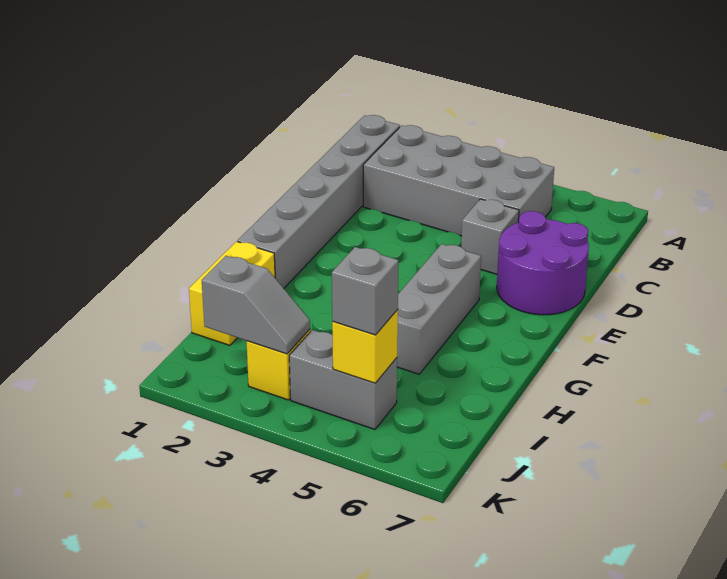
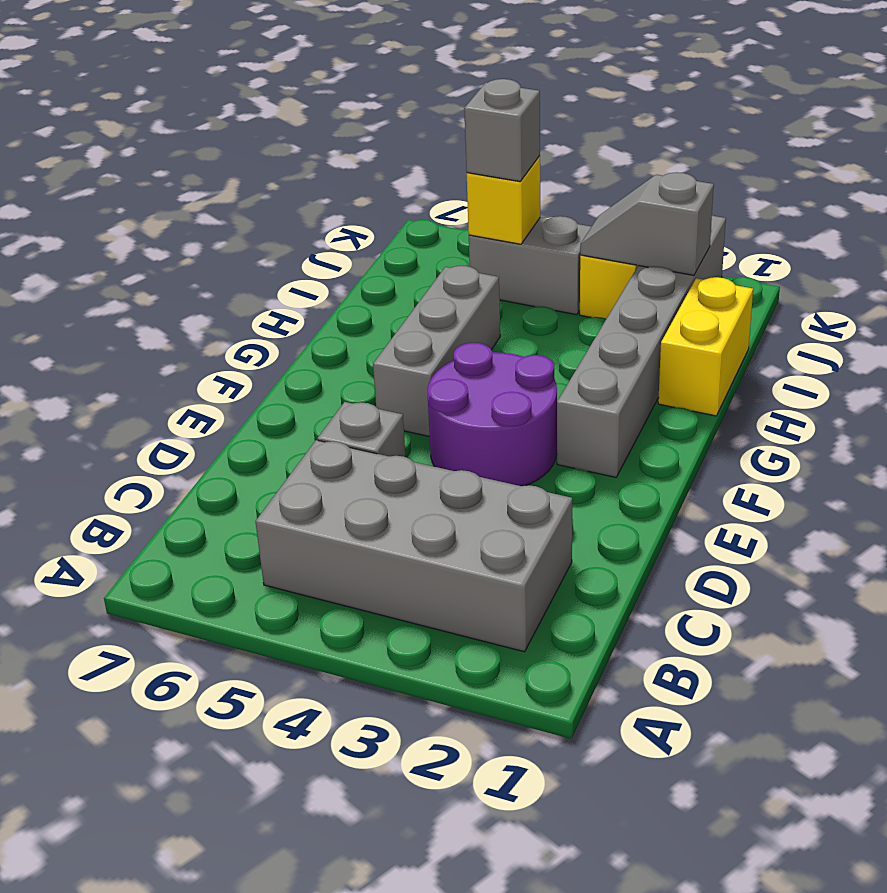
grey 1x6 brick [238,115,400,288] -> grey 1x6 brick moved to [557,216,726,477]
purple 2x2 round brick [497,211,589,315] -> purple 2x2 round brick moved to [428,343,557,486]

